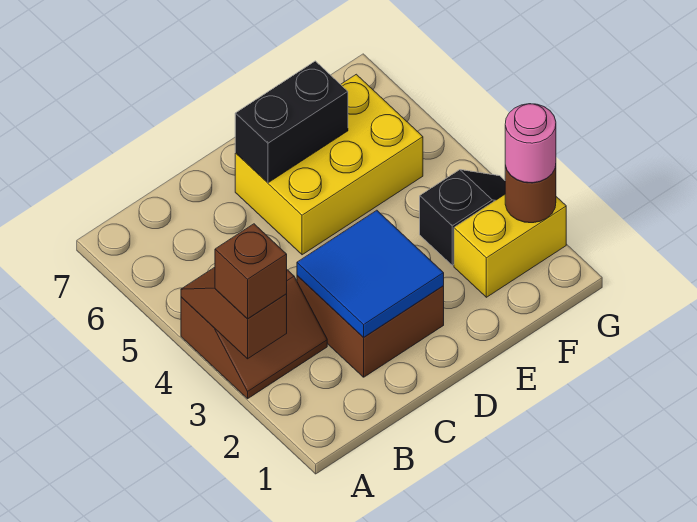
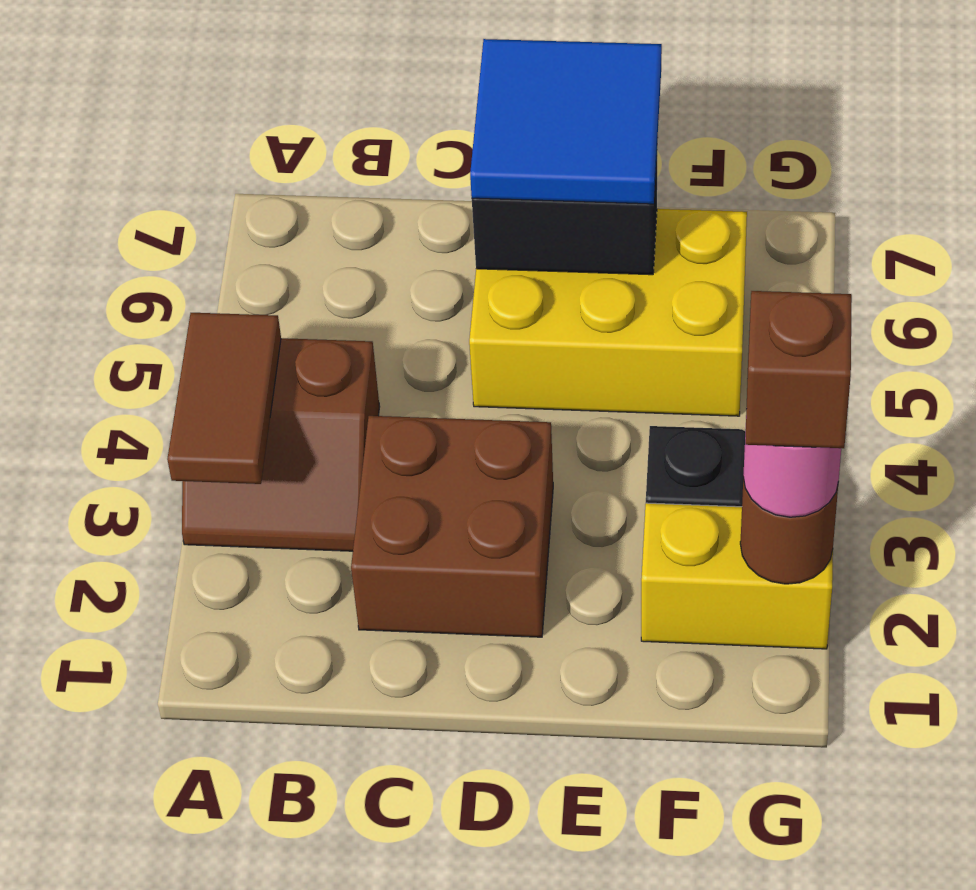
brown 1x2 slope [181,267,287,359] -> brown 1x2 tile [167,313,281,484]
brown 1x1 brick [215,224,287,319] -> brown 1x1 brick moved to [745,291,852,448]
blue 2x2 tile [297,210,444,337] -> blue 2x2 tile moved to [470,39,662,204]

